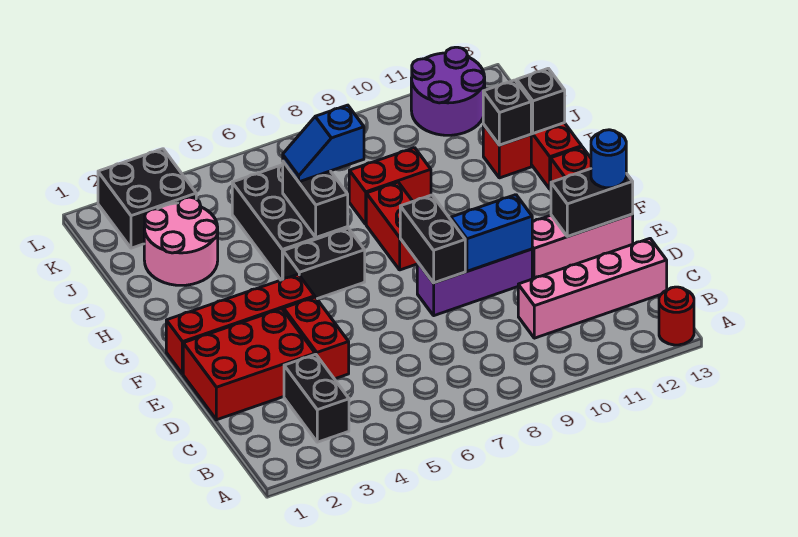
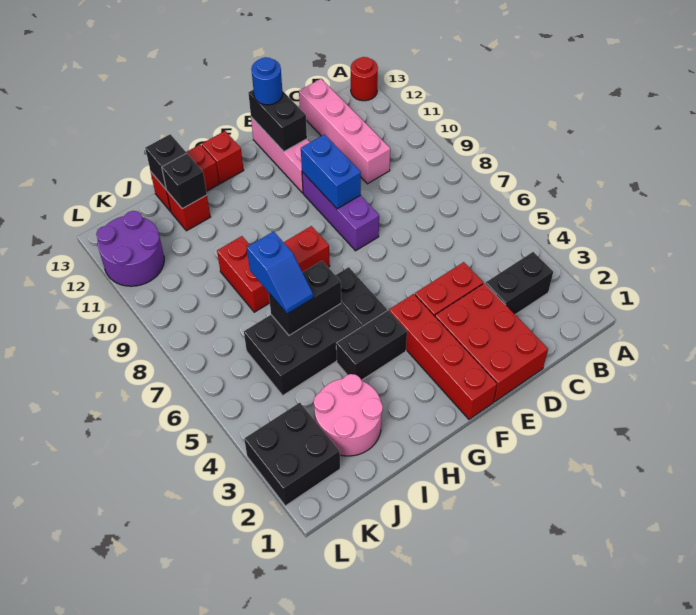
black 1x2 brick [400,195,465,283] -> black 1x2 brick moved to [336,310,407,380]

